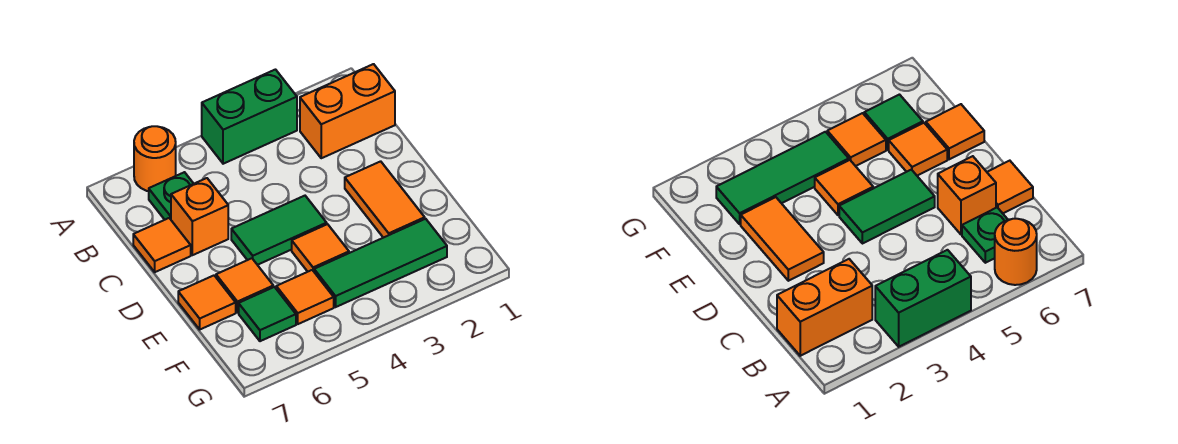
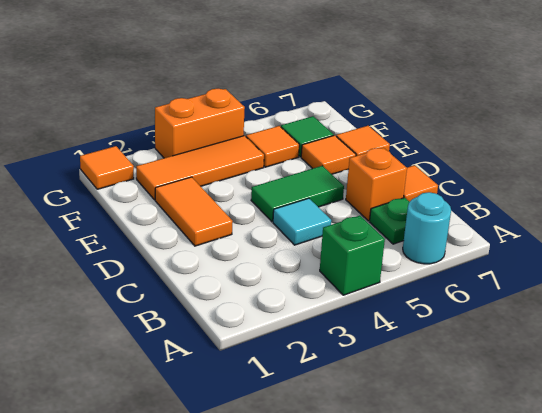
green 1x2 brick [202,70,297,164] -> green 1x1 brick [320,216,385,295]
orange 1x1 round brick [134,126,176,191] -> cyan 1x1 round brick [403,192,451,264]
orange 1x2 brick [300,64,395,158] -> orange 1x2 brick moved to [155,89,245,158]
none -> cyan 1x1 tile [273,198,331,245]
orange 1x1 tile [292,224,349,272] -> orange 1x1 tile moved to [80,146,134,189]
green 1x3 tile [314,219,447,307] -> orange 1x3 tile [136,136,264,200]

